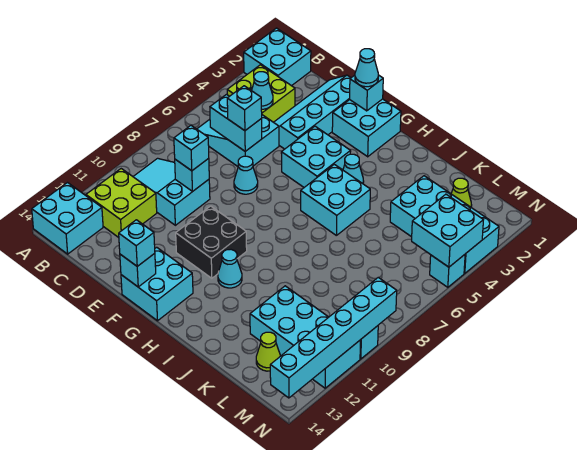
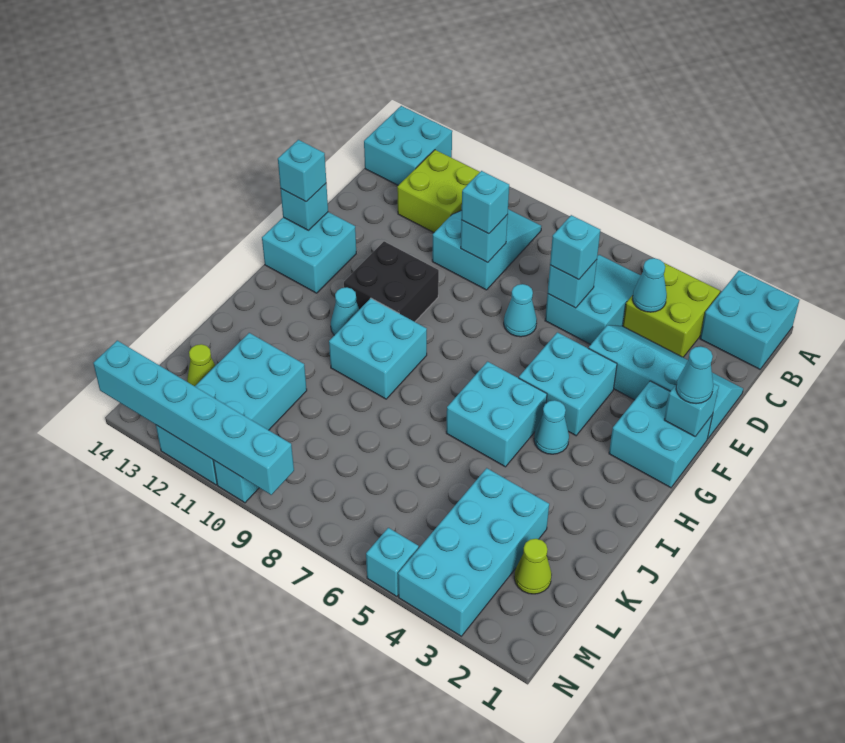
cyan 1x2 brick [210,95,262,151] -> cyan 1x1 brick [548,260,597,308]
cyan 2x2 brick [412,194,483,267] -> cyan 2x2 brick moved to [329,298,427,399]

